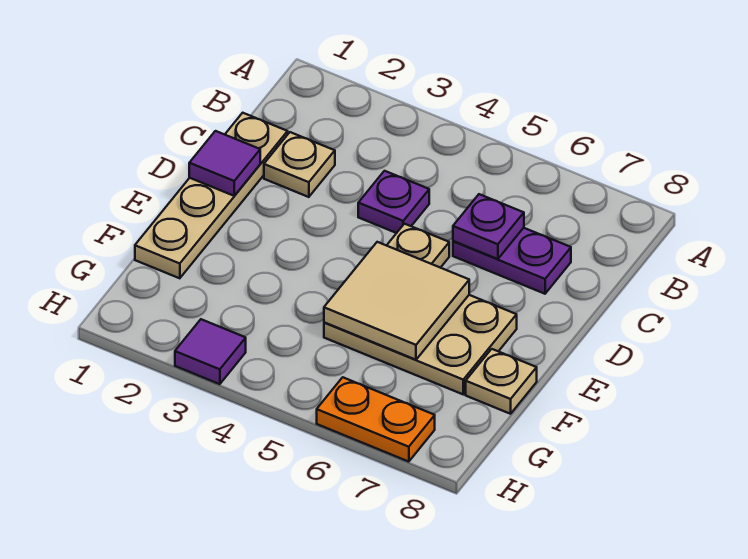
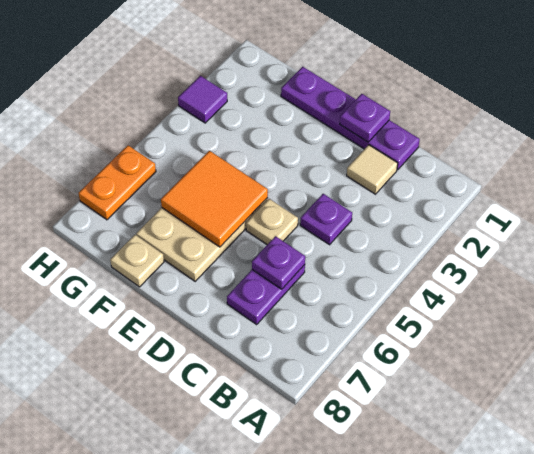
tan 1x4 plate [135,113,288,278] -> purple 1x4 plate [281,67,420,170]
tan 1x1 plate [264,132,335,197] -> tan 1x1 tile [347,145,398,194]
purple 1x1 tile [189,131,260,196] -> purple 1x1 plate [340,94,390,142]
tan 2x2 tile [324,242,469,360] -> orange 2x2 tile [161,151,268,247]

